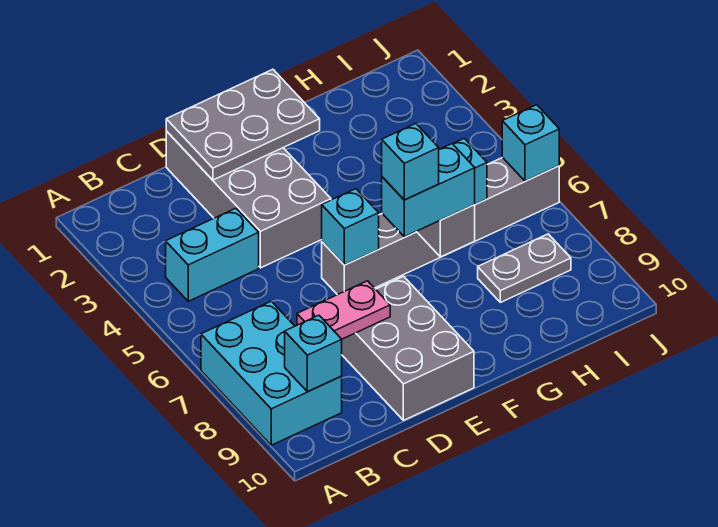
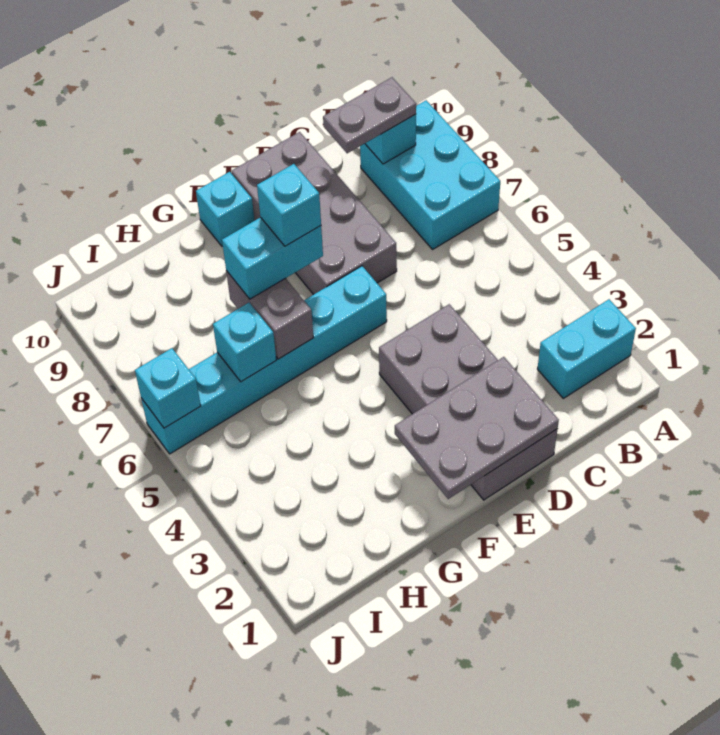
cyan 1x2 brick [166,208,259,301] -> cyan 1x2 brick moved to [538,299,636,398]
pink 1x2 plate [297,281,390,339] -> none
grey 2x3 brick [342,276,474,420] -> grey 2x4 brick [232,132,397,295]
grey 1x6 brick [322,157,559,295] -> cyan 1x6 brick [141,266,387,454]
cyan 1x1 brick [322,189,379,265] -> cyan 1x1 brick moved to [196,172,255,246]
grey 1x2 plate [478,234,571,302] -> grey 1x2 plate moved to [323,77,416,153]

